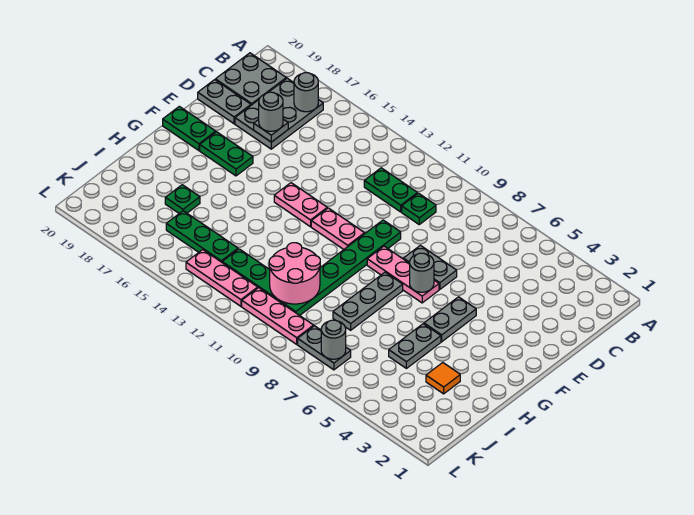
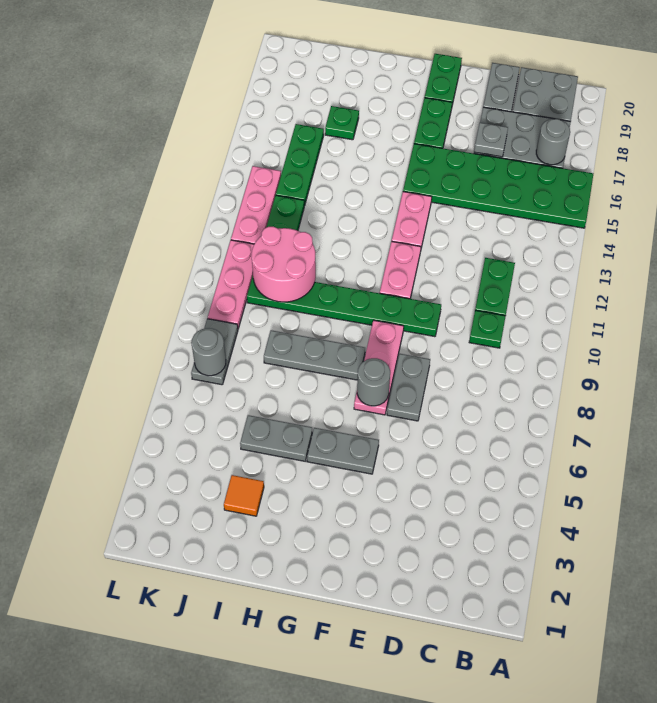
none -> green 2x6 plate [403,144,594,228]
grey 1x1 round brick [259,92,283,131] -> none

